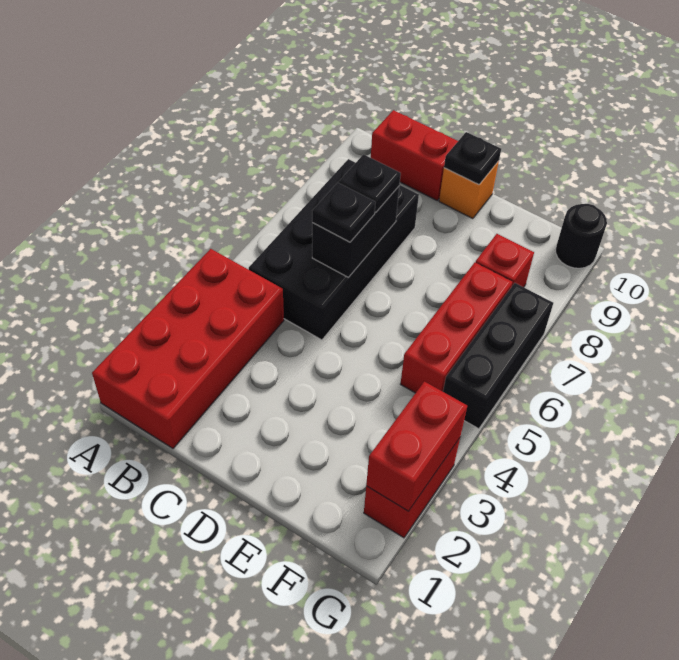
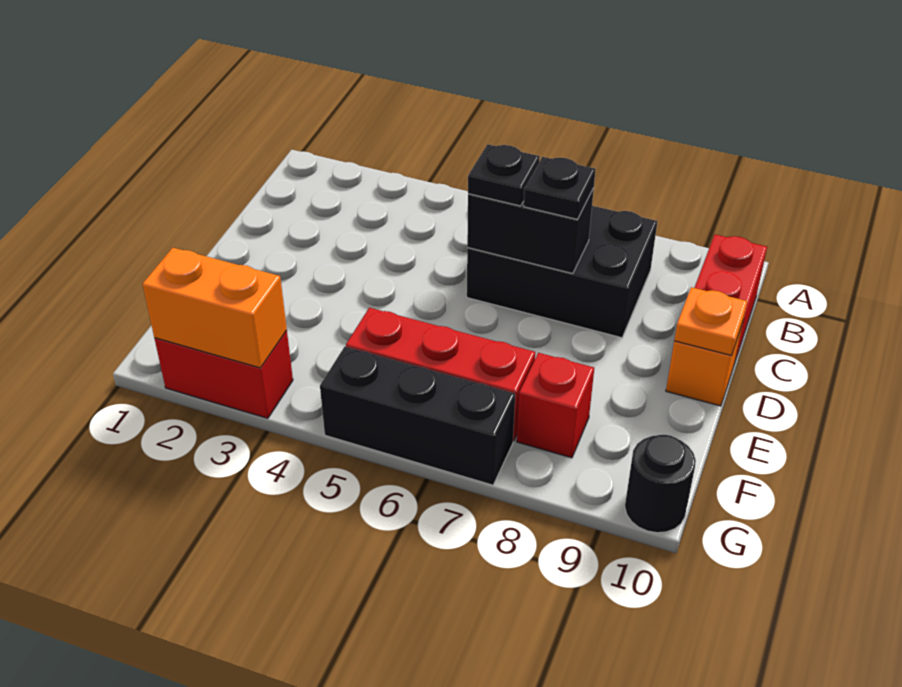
red 2x4 brick [92,249,284,448] -> none
black 2x4 brick [249,159,419,340] -> black 2x3 brick [467,206,657,338]
black 1x1 plate [444,132,501,184] -> orange 1x1 plate [674,287,747,356]
red 1x2 brick [366,382,467,511] -> orange 1x2 brick [142,248,287,368]

